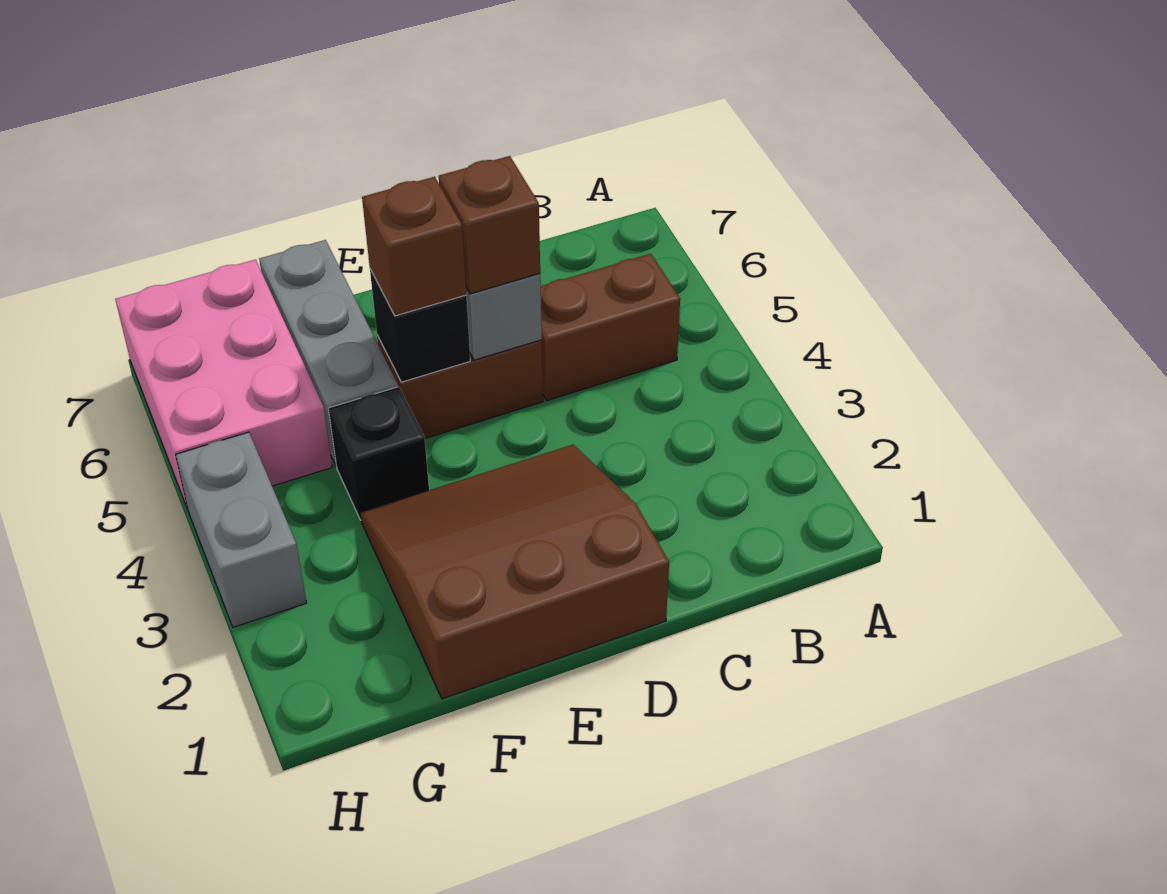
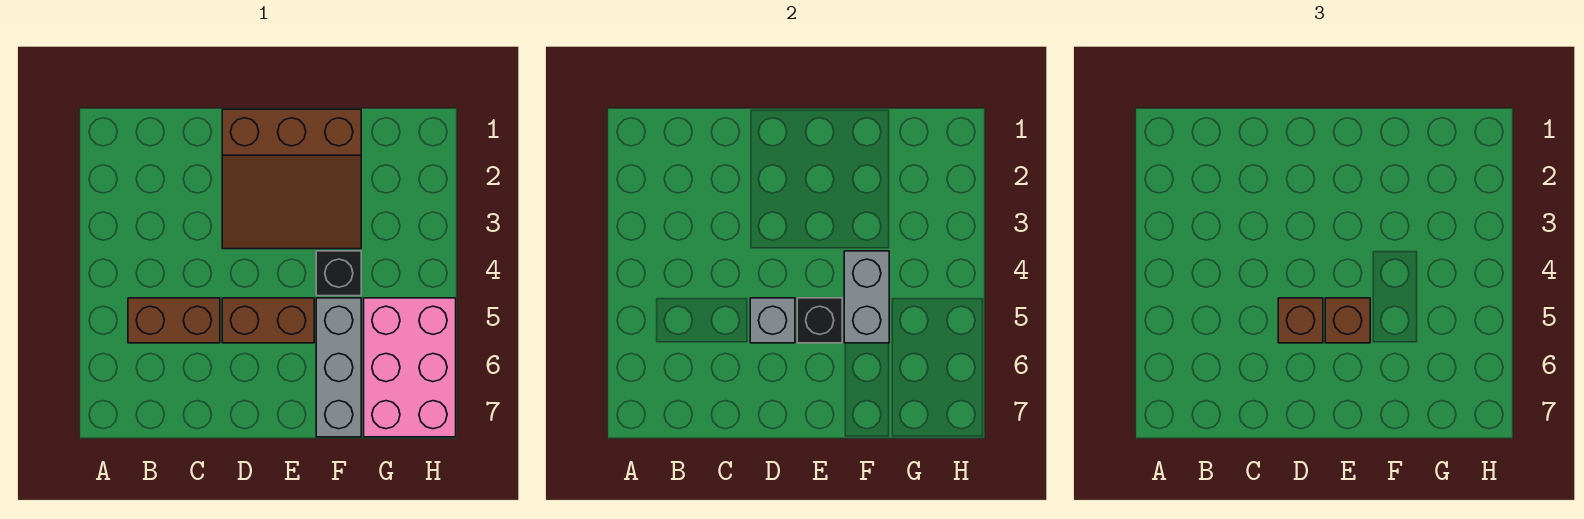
grey 1x2 brick [176,432,306,627] -> grey 1x2 brick moved to [844,251,889,343]

